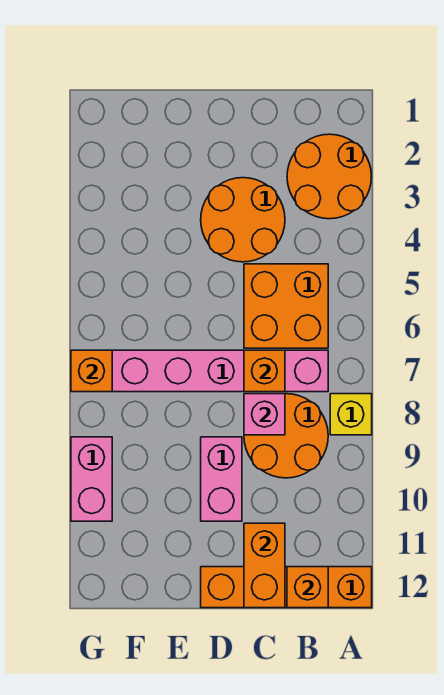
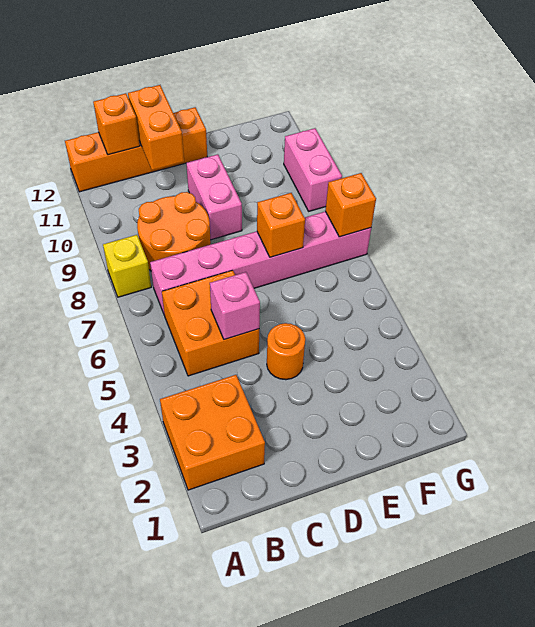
orange 2x2 round brick [287,134,372,219] -> orange 2x2 brick [160,375,265,490]
orange 2x2 round brick [201,178,285,262] -> orange 1x1 round brick [267,323,305,380]
orange 1x1 brick [244,350,285,392] -> orange 1x1 brick moved to [257,193,305,257]
pink 1x1 brick [244,394,285,435] -> pink 1x1 brick moved to [210,272,260,340]

